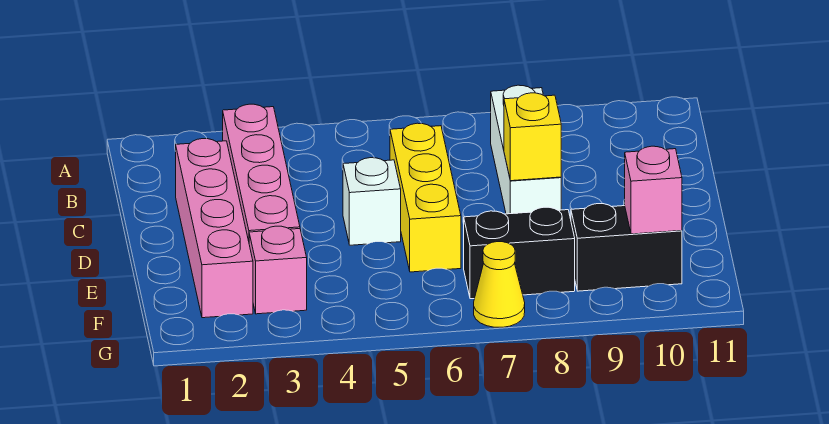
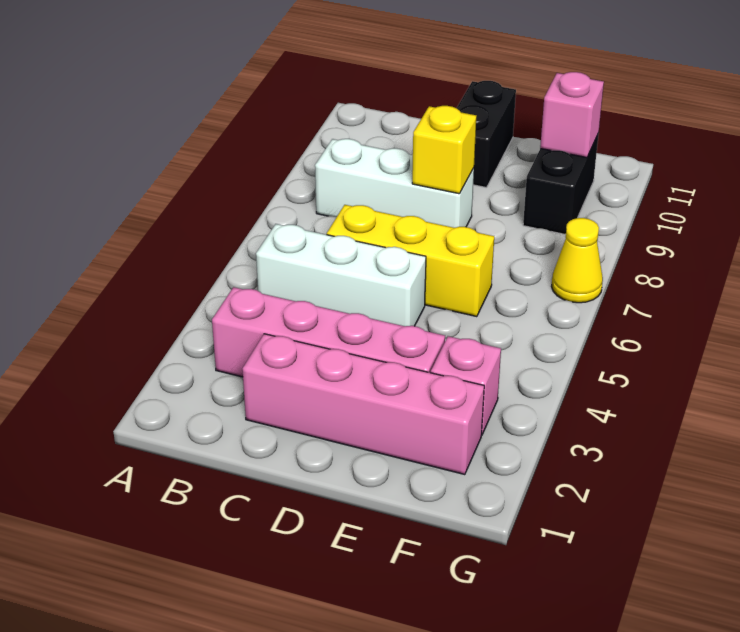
white 1x1 brick [343,158,401,245] -> white 1x3 brick [256,224,426,326]
black 1x2 brick [464,207,575,299] -> black 1x2 brick moved to [457,81,516,188]

